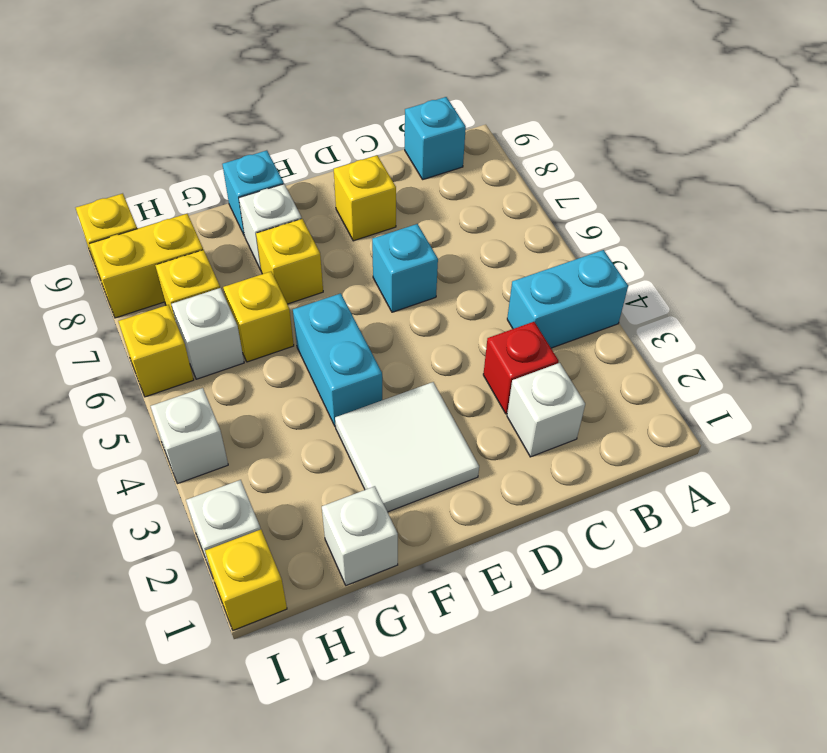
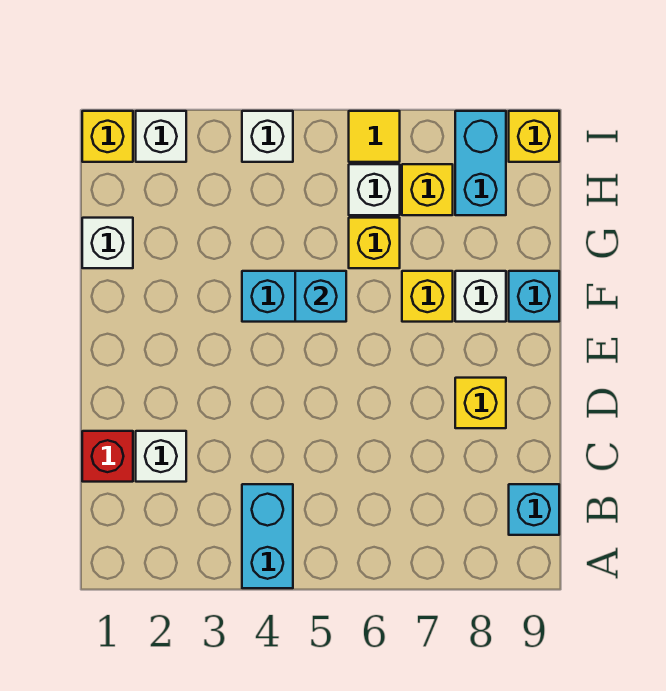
red 1x1 brick [483,322,559,414] -> red 1x1 brick moved to [82,431,133,482]
cyan 1x1 brick [372,224,438,312] -> cyan 1x1 brick moved to [295,271,346,322]
white 2x2 tile [335,382,479,512] -> none
yellow 1x2 brick [89,214,203,318] -> cyan 1x2 brick [455,111,506,215]
yellow 1x1 brick [118,305,194,397] -> yellow 1x1 tile [349,111,400,162]

